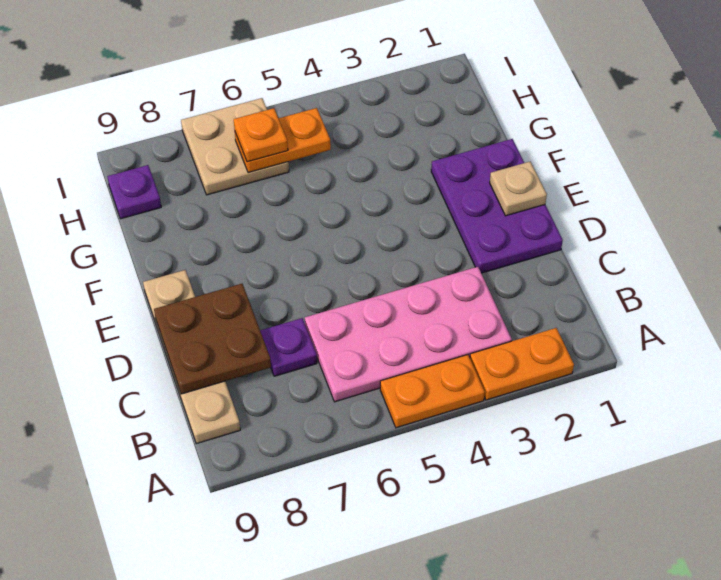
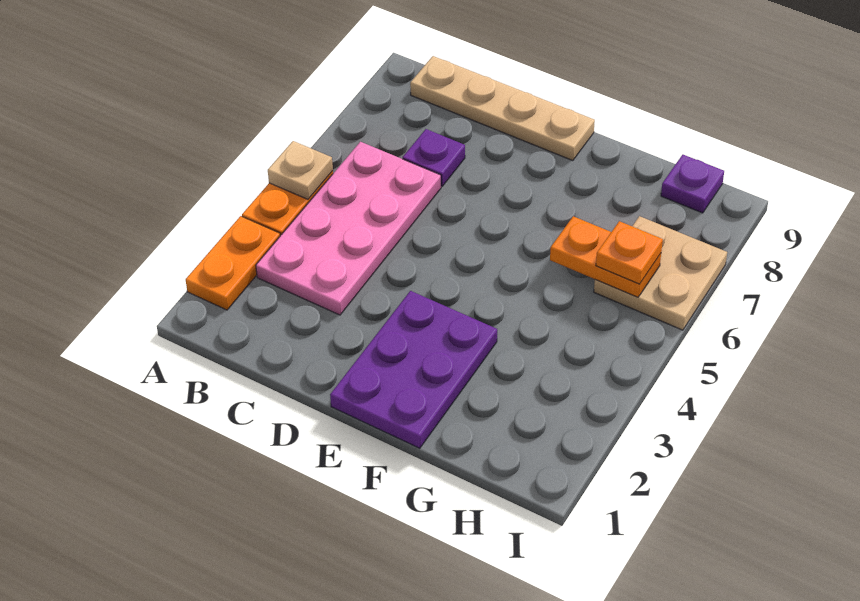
brown 2x2 plate [154,284,271,394] -> none
purple 2x3 plate [431,139,563,273] -> purple 2x3 plate turned to [330,291,497,448]
tan 1x1 plate [490,162,547,216] -> tan 1x1 plate moved to [268,141,333,199]
orange 1x2 plate [235,108,331,173] -> orange 1x2 plate turned to [550,216,661,297]

